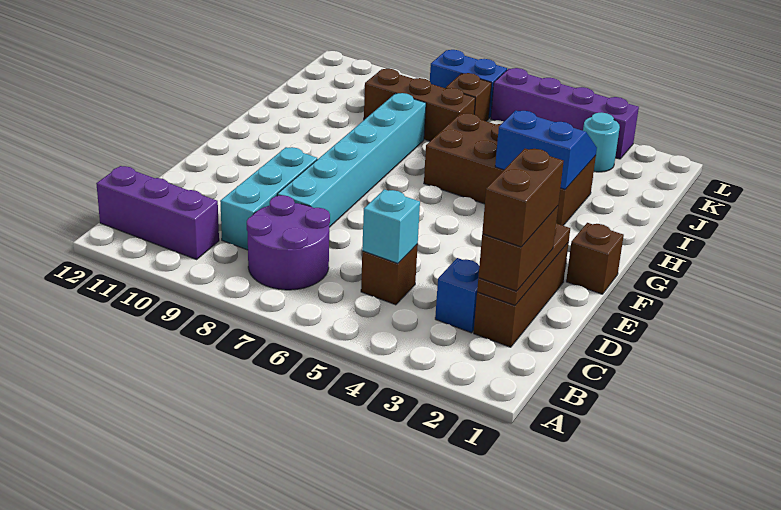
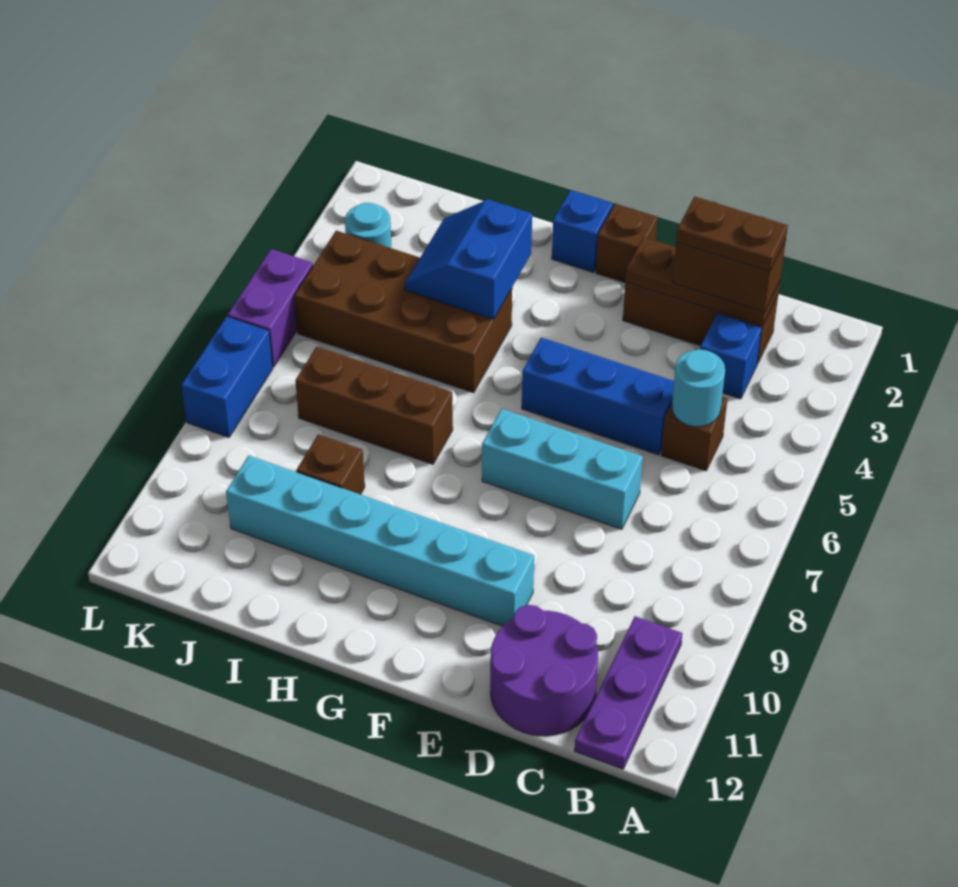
purple 2x2 round brick [247,195,330,290] -> purple 2x2 round brick moved to [490,605,598,736]
purple 1x3 brick [96,166,219,259] -> purple 1x3 plate [575,616,682,769]
brown 1x2 brick [482,149,564,247] -> brown 1x2 plate [676,197,788,271]
cyan 1x1 brick [362,189,420,263] -> cyan 1x1 round brick [672,349,725,427]
cyan 1x3 brick [220,147,317,250] -> cyan 1x3 brick moved to [482,409,643,529]
none -> blue 1x3 brick [522,337,674,455]
cyan 1x6 brick [277,93,426,227] -> cyan 1x6 brick moved to [226,455,534,626]
none -> blue 1x1 brick [552,190,613,272]
brown 2x4 brick [424,113,596,226] -> brown 2x4 brick turned to [294,231,512,393]
brown 1x3 brick [364,69,475,141] -> brown 1x3 brick turned to [295,347,453,464]
brown 1x1 brick [446,73,492,121] -> brown 1x1 brick moved to [296,434,365,494]
purple 1x4 brick [491,68,639,159] -> purple 1x2 brick [228,249,313,367]

